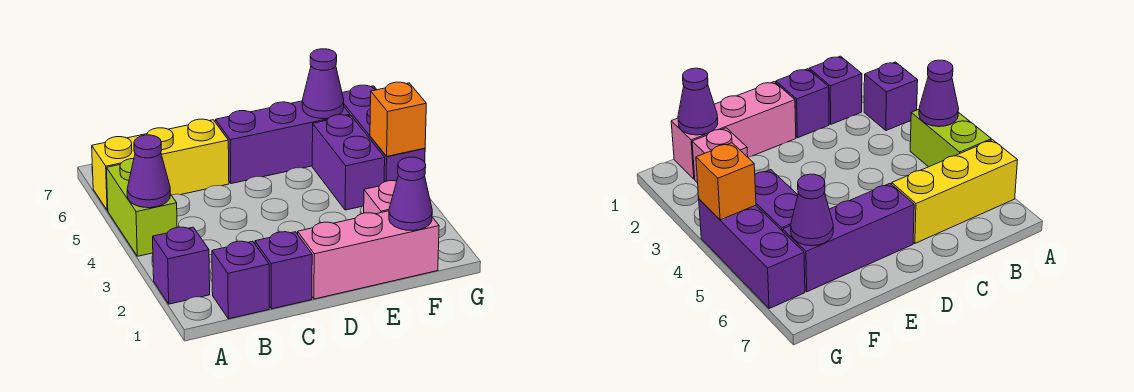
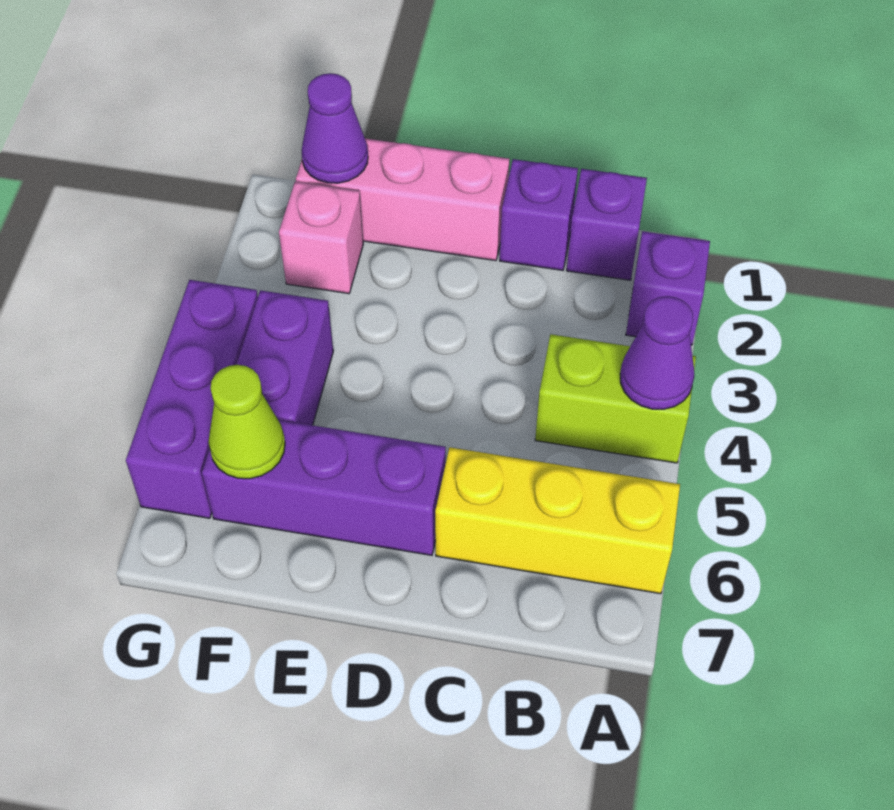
lime 1x2 brick [106,159,177,256] -> lime 1x2 brick turned to [535,334,696,463]
purple 1x1 cone [302,49,344,119] -> lime 1x1 cone [208,365,285,479]
orange 1x1 brick [370,82,426,156] -> none

